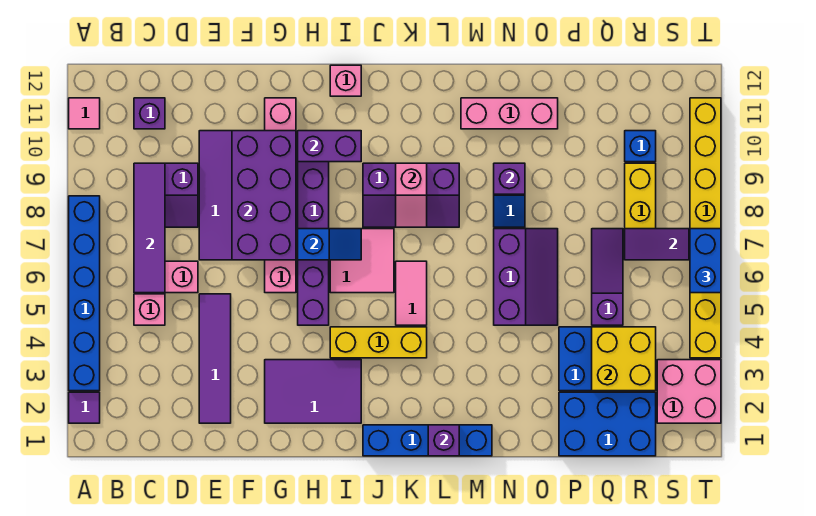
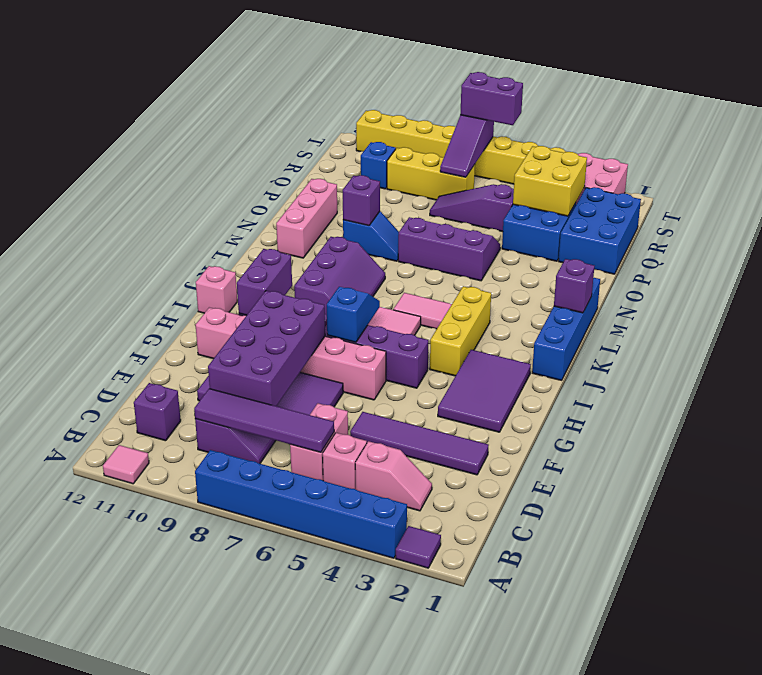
purple 2x4 brick [232,131,296,260] -> purple 2x4 brick turned to [208,291,325,406]
pink 1x2 slope [396,163,427,227] -> pink 1x2 slope moved to [355,441,432,511]
blue 1x2 brick [690,229,721,293] -> purple 1x2 brick [460,72,523,125]

